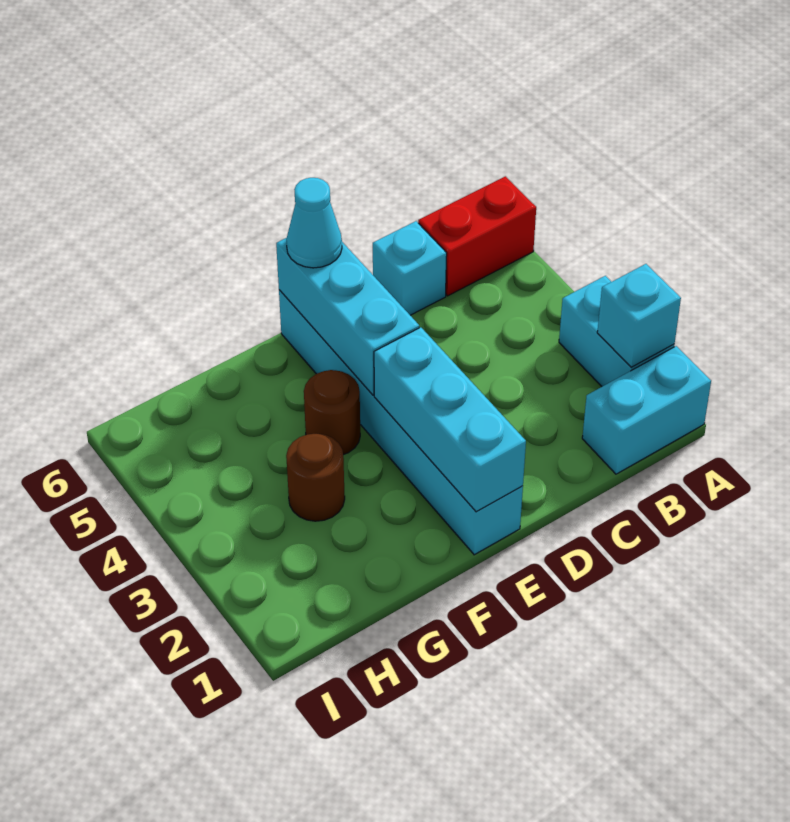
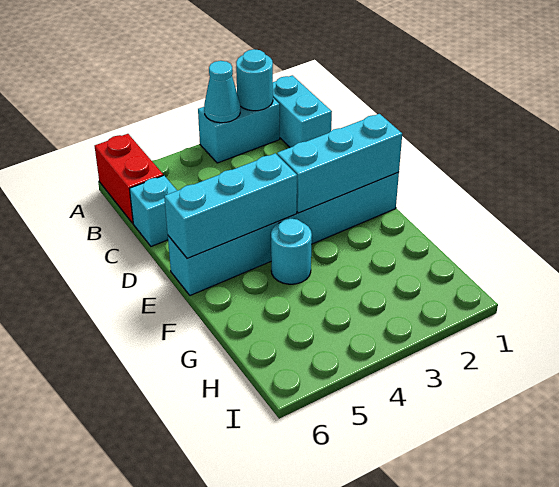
cyan 1x1 brick [597,264,681,367] -> cyan 1x1 round brick [236,49,273,111]
cyan 1x1 cone [286,178,342,268] -> cyan 1x1 cone moved to [204,61,240,123]
brown 1x1 round brick [304,370,360,455] -> cyan 1x1 round brick [271,219,312,284]
brown 1x1 round brick [286,433,345,521] -> none

